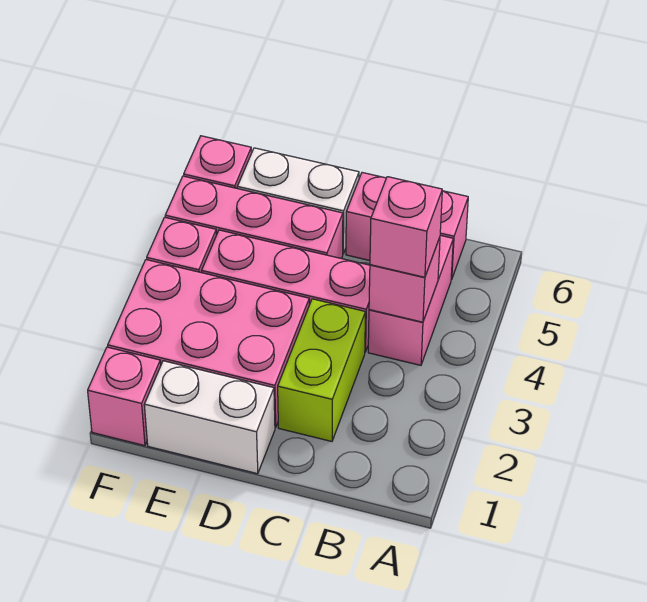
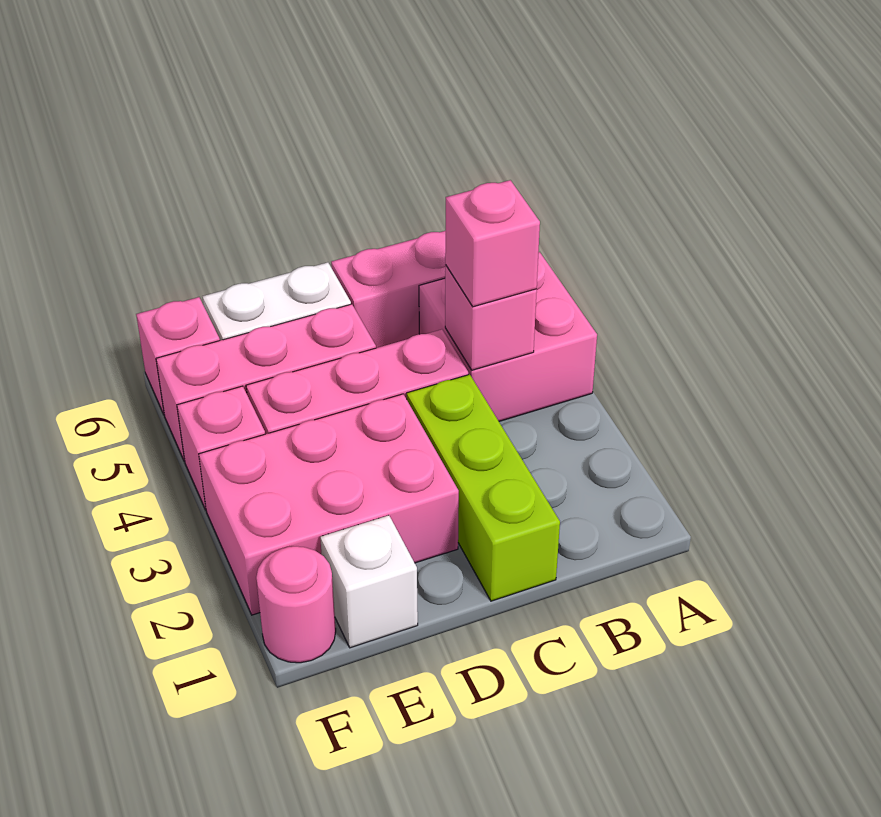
pink 1x2 brick [368,235,453,365] -> pink 2x2 brick [419,252,597,421]
lime 1x2 brick [278,299,366,441] -> lime 1x3 brick [407,374,560,601]
white 1x2 brick [144,361,275,474] -> white 1x1 brick [320,515,418,648]
pink 1x1 brick [88,347,161,446] -> pink 1x1 round brick [256,546,336,663]

